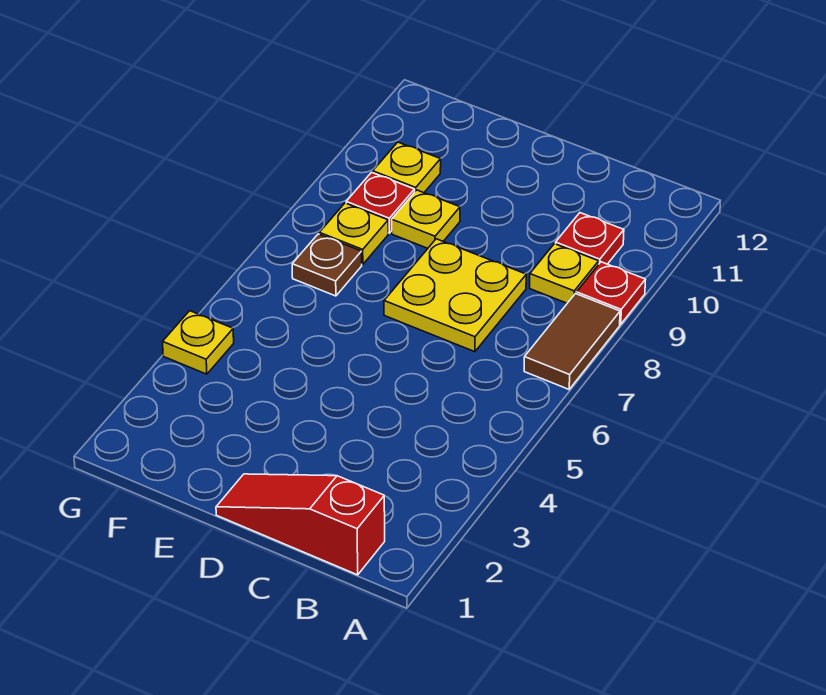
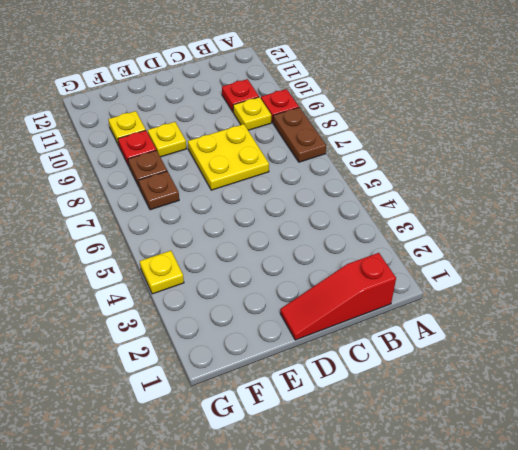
brown 1x2 tile [524,294,620,389] -> brown 1x2 plate [273,107,326,162]
yellow 1x1 plate [319,203,388,264] -> brown 1x1 plate [128,150,167,186]

